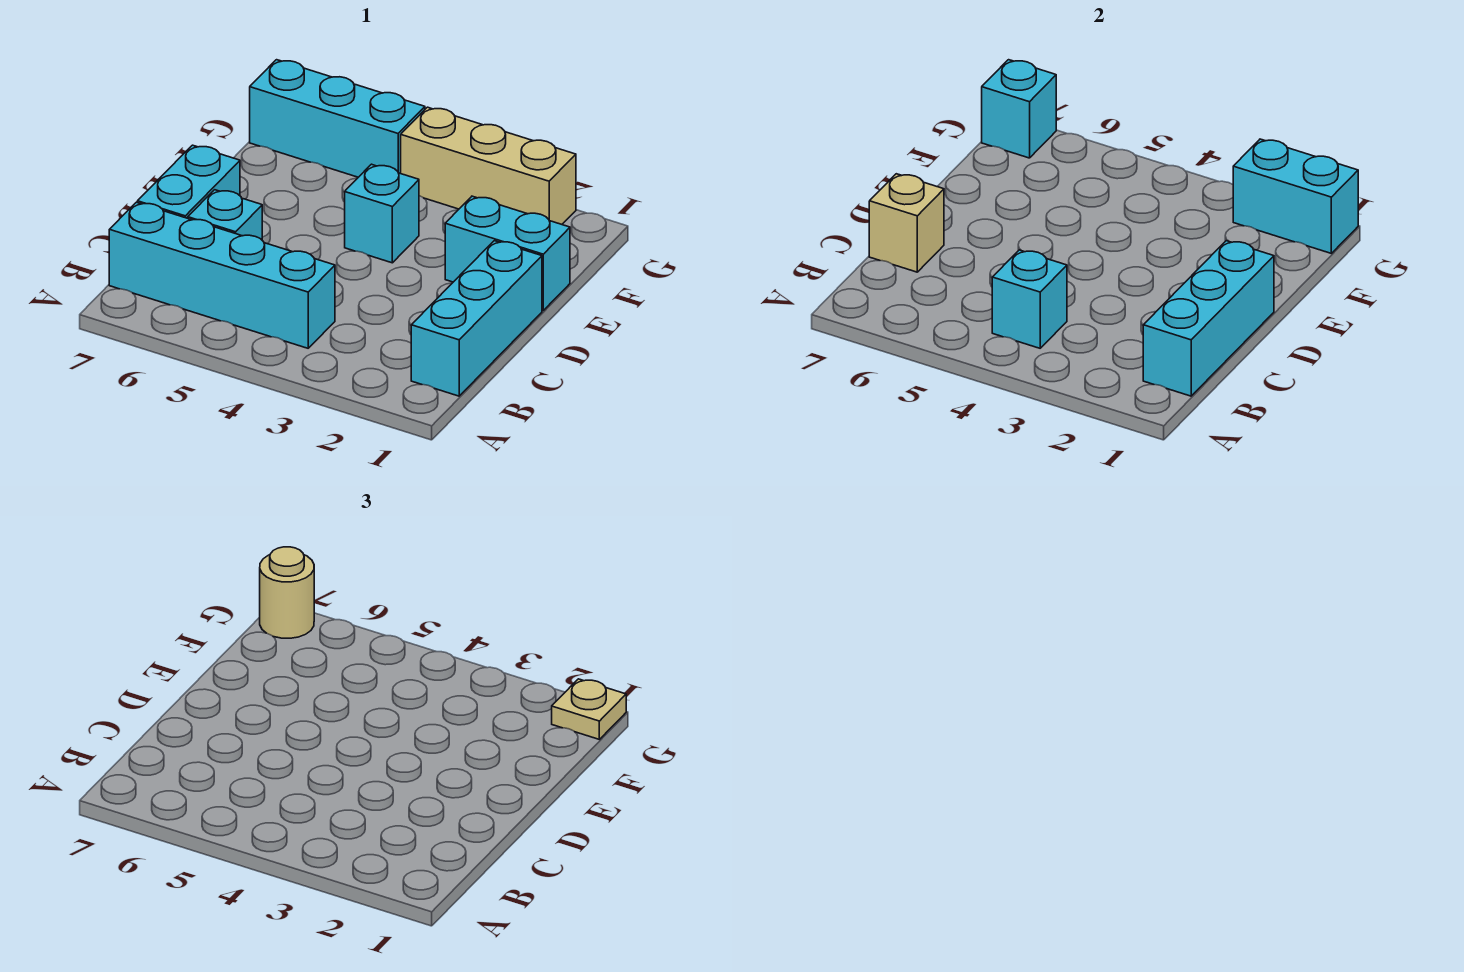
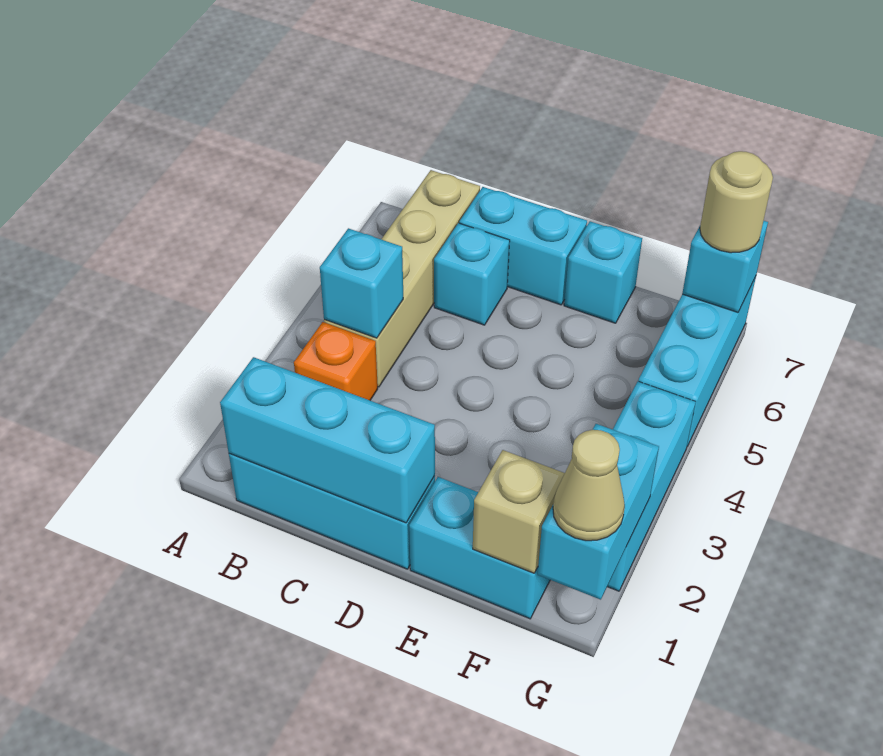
none -> orange 1x1 brick [294,322,378,400]
cyan 1x4 brick [109,202,335,348] -> tan 1x4 brick [324,170,480,387]
tan 1x1 brick [869,174,944,272] -> tan 1x1 brick moved to [473,450,565,573]
cyan 1x2 brick [445,196,570,310] -> cyan 1x2 brick turned to [409,477,550,619]
cyan 1x1 brick [345,164,419,263] -> cyan 1x1 brick moved to [564,221,642,323]
tan 1x1 plate [552,679,626,739] -> tan 1x1 cone [553,430,625,541]
tan 1x3 brick [401,107,576,224] -> cyan 1x3 brick [607,382,696,591]

